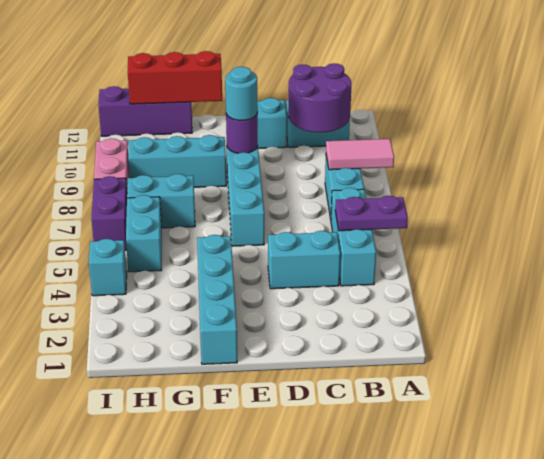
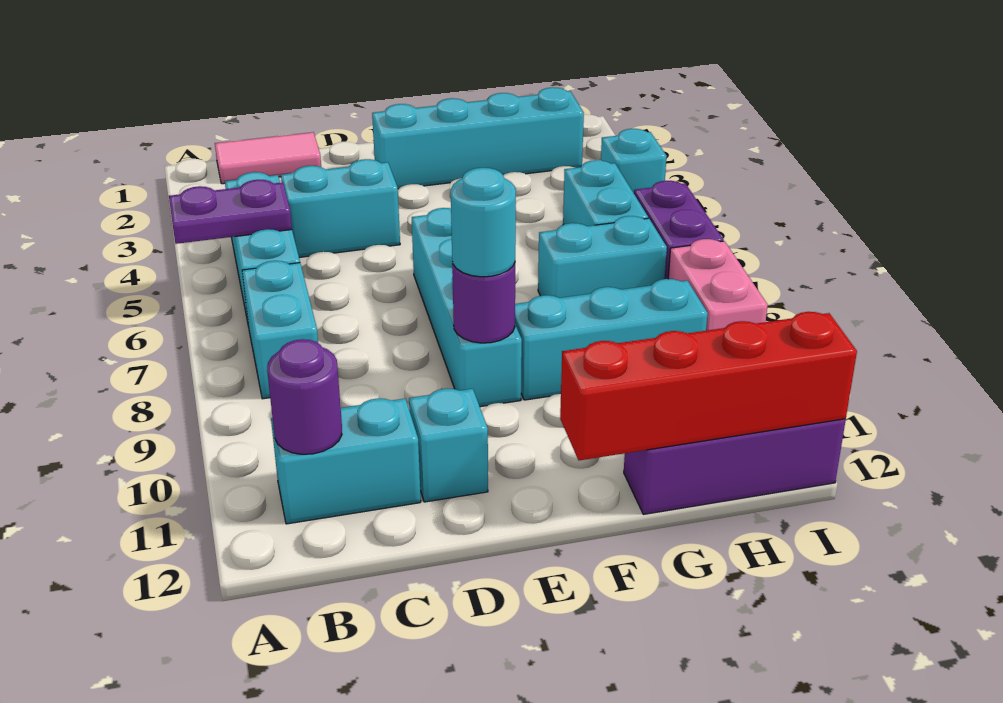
pink 1x2 tile [326,139,394,170] -> pink 1x2 tile moved to [215,132,321,184]
purple 2x2 round brick [288,63,351,132] -> purple 1x1 round brick [267,339,342,454]
cyan 1x4 brick [197,235,237,364] -> cyan 1x4 brick turned to [372,87,584,189]
red 1x3 brick [128,51,222,104] -> red 1x4 brick [560,312,857,460]

